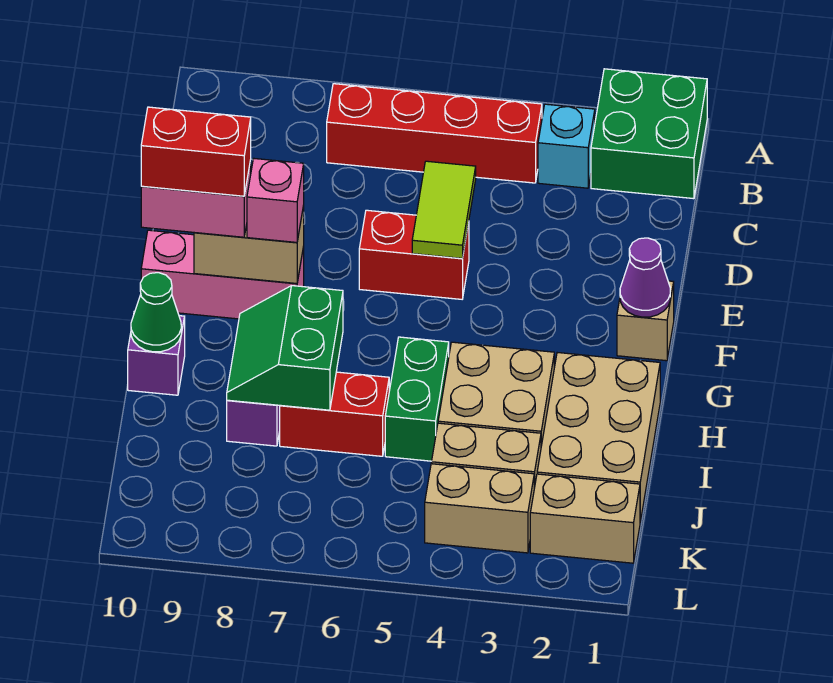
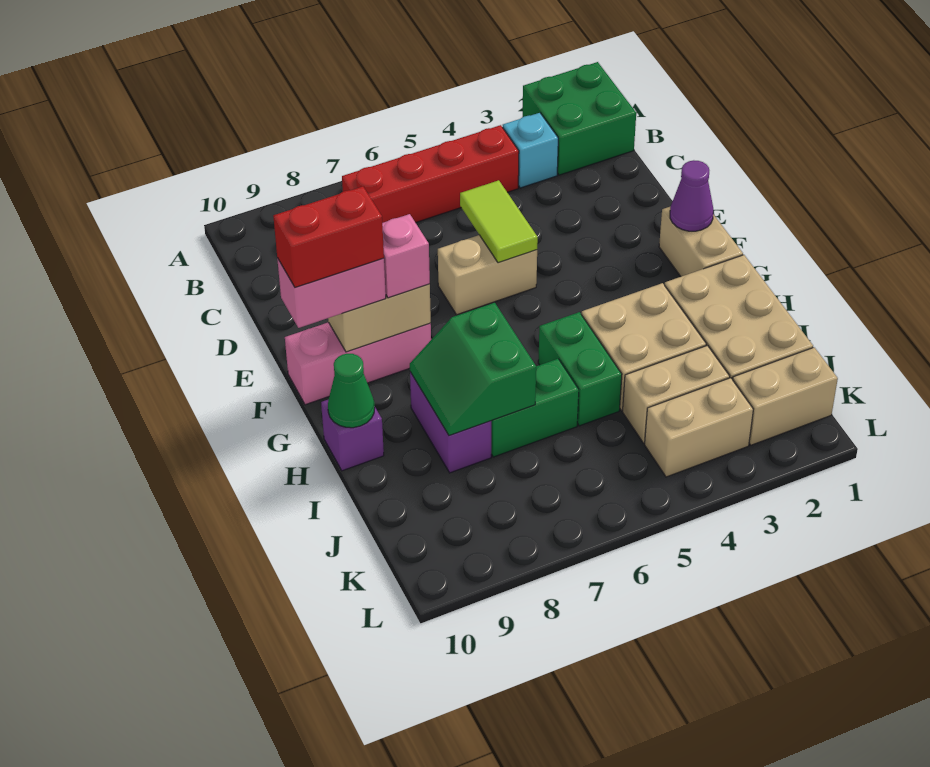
red 1x2 brick [359,210,469,299] -> tan 1x2 brick [438,235,537,315]
tan 1x1 brick [617,277,674,361] -> tan 1x2 brick [659,207,743,277]
red 1x2 brick [280,372,389,456] -> green 1x2 brick [491,359,579,457]

